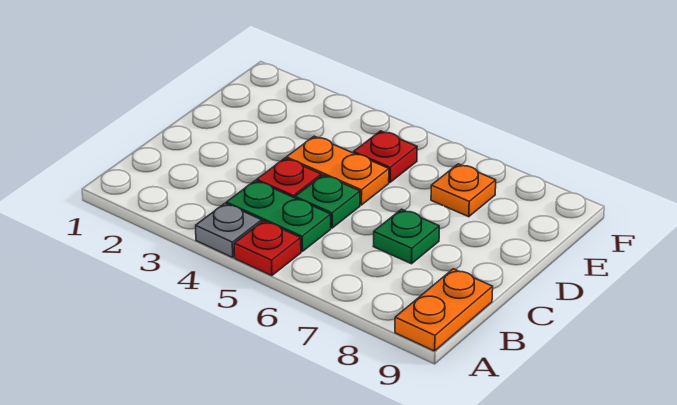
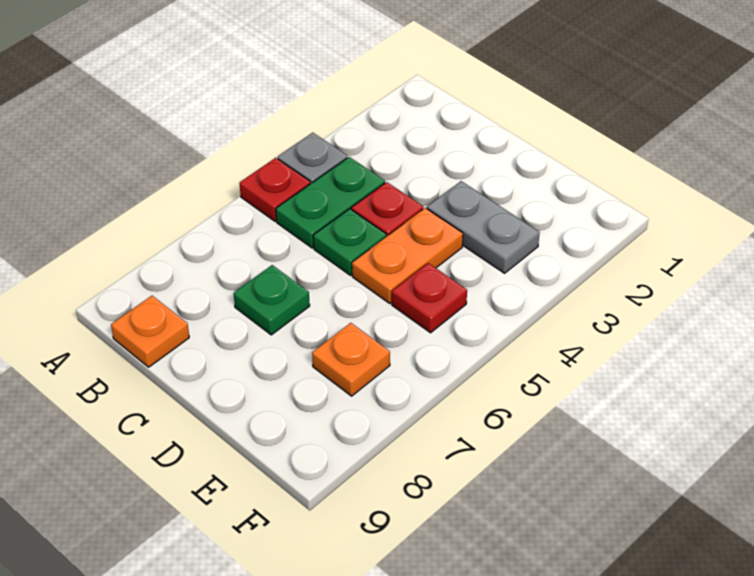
orange 1x2 plate [395,269,493,351] -> orange 1x1 plate [111,296,189,367]
none -> grey 1x2 plate [427,181,540,273]

